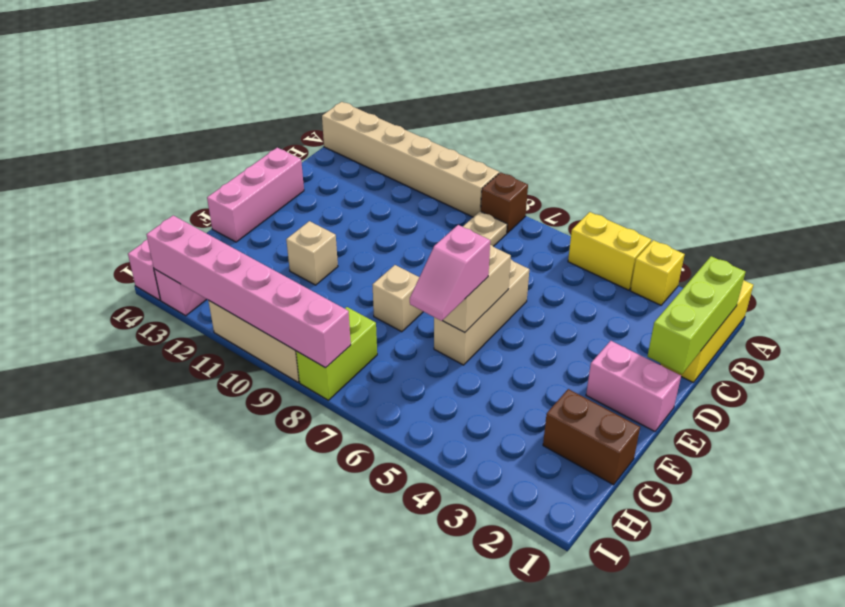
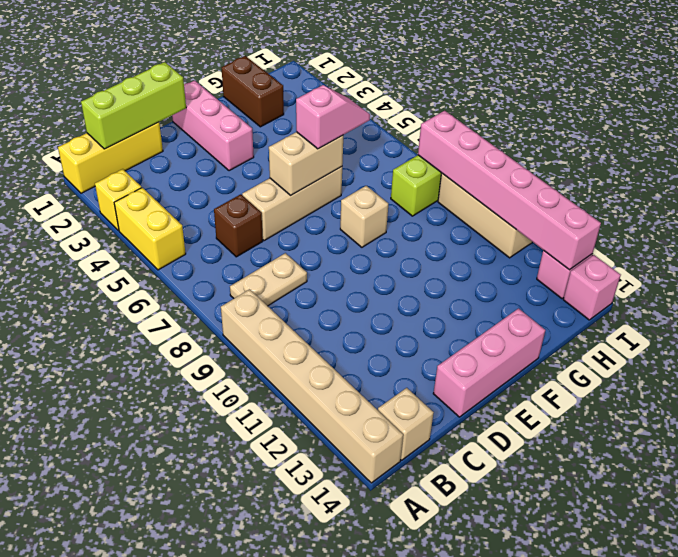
brown 1x1 brick [481,172,528,233] -> brown 1x1 brick moved to [214,194,263,257]
pink 1x2 brick [586,341,681,431] -> pink 1x3 brick [172,81,254,171]
tan 1x1 brick [286,221,338,285] -> tan 1x1 brick moved to [378,388,434,460]

